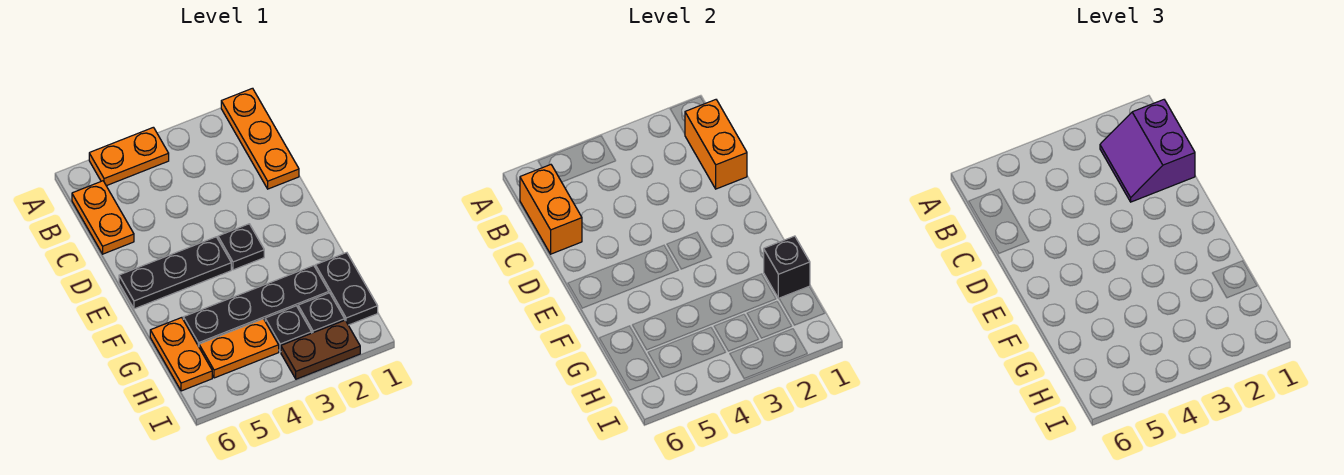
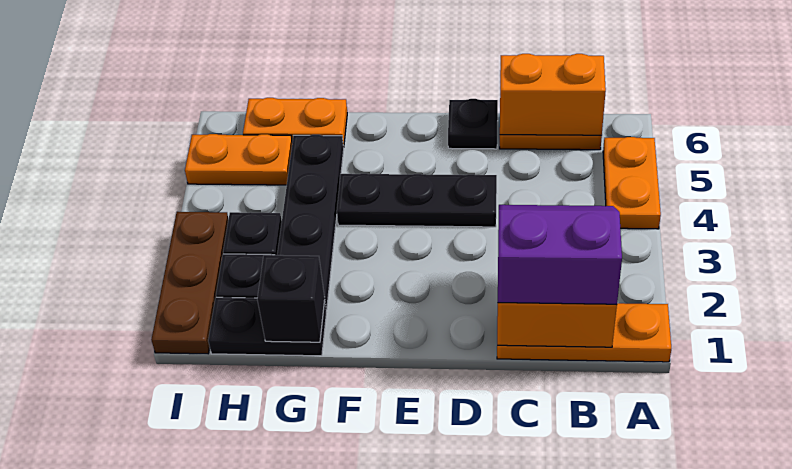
black 1x1 plate [218,224,264,270] -> black 1x1 plate moved to [448,99,498,149]
black 1x3 plate [119,237,231,309] -> black 1x3 plate turned to [337,173,497,227]
orange 1x2 plate [199,319,279,378] -> orange 1x2 plate turned to [185,134,292,185]
brown 1x2 plate [281,320,360,379] -> brown 1x3 plate [151,212,228,354]

